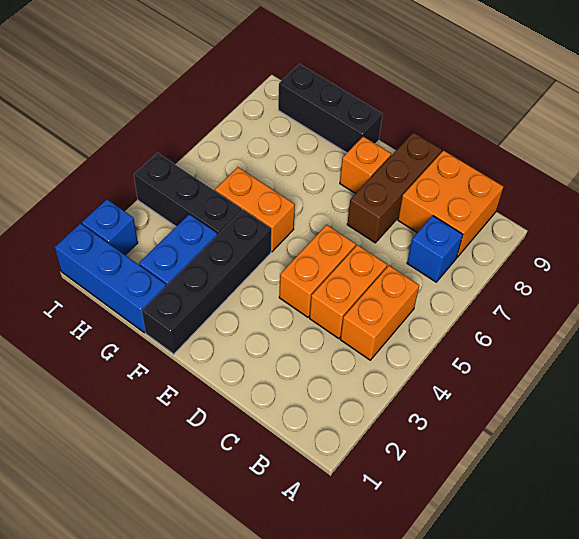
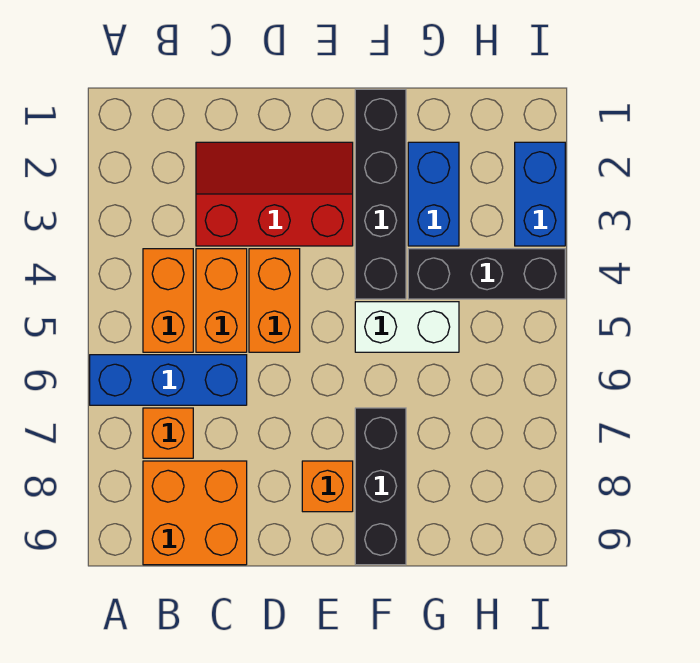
blue 1x1 brick [407,216,463,282] -> orange 1x1 brick [143,408,193,458]
none -> red 2x3 slope [196,142,353,246]
brown 1x3 brick [347,132,442,243] -> none
orange 1x2 brick [215,167,295,252] -> white 1x2 brick [355,302,459,352]
black 1x3 brick [278,64,383,153] -> black 1x3 brick turned to [355,408,406,565]
blue 1x3 brick [55,224,166,333] -> blue 1x3 brick moved to [90,355,247,405]
blue 1x1 brick [82,199,138,255] -> blue 1x2 brick [515,142,565,246]

